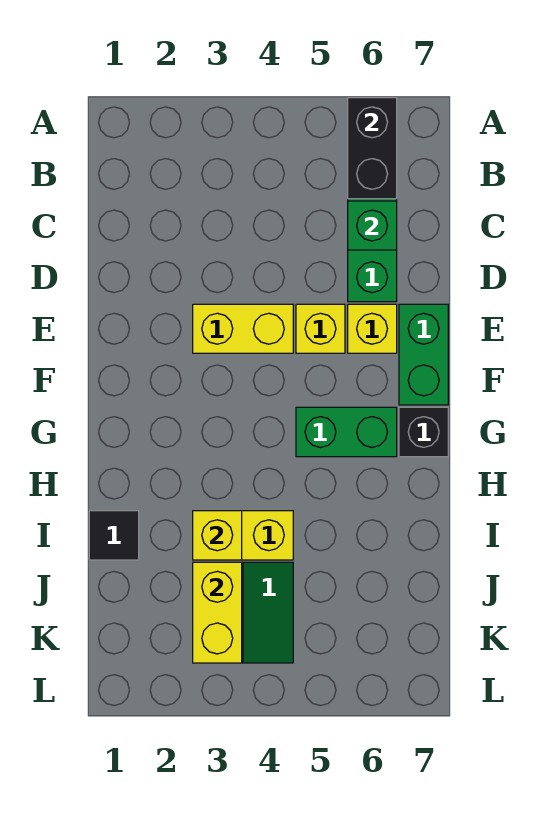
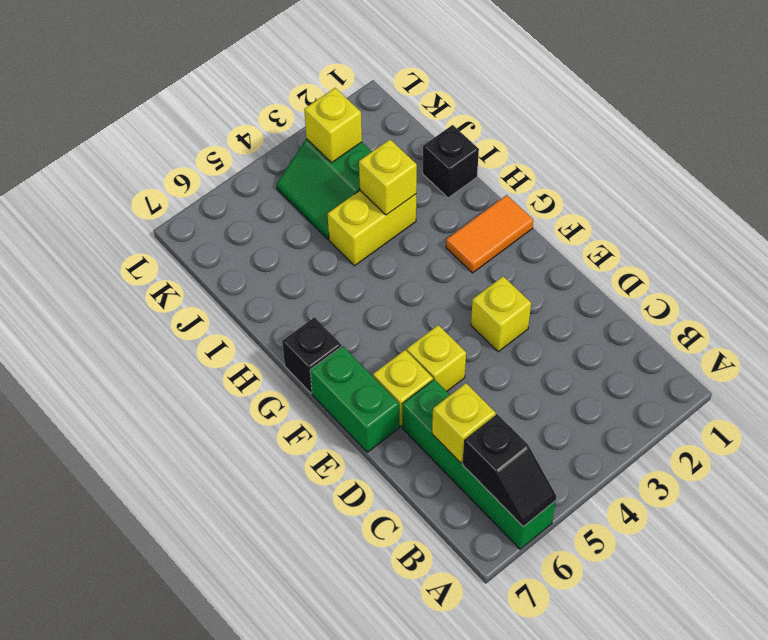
black 1x2 brick [348,98,397,199] -> black 1x2 slope [462,414,556,527]
green 1x1 brick [348,201,397,250] -> yellow 1x1 brick [432,383,496,463]
yellow 1x2 brick [193,304,293,353] -> yellow 1x1 brick [471,276,531,352]
none -> orange 1x2 tile [446,195,533,273]
green 1x2 brick [296,407,397,457] -> none
black 1x1 tile [89,511,139,560] -> black 1x1 brick [423,125,479,198]
yellow 1x2 brick [193,562,242,663] -> yellow 1x1 brick [304,88,362,162]

